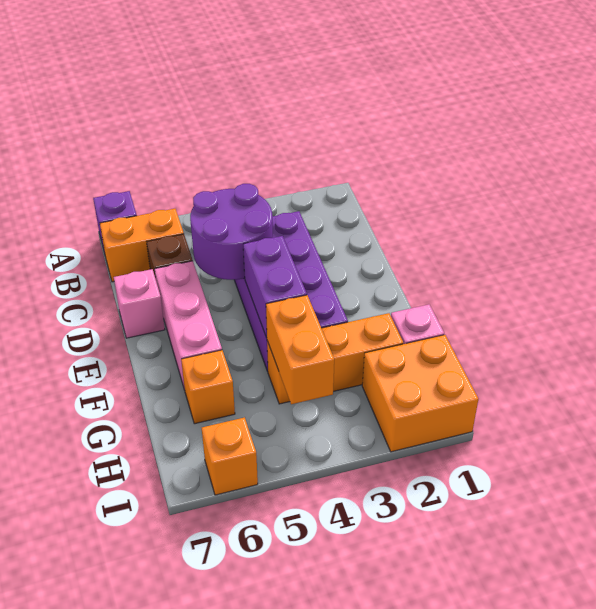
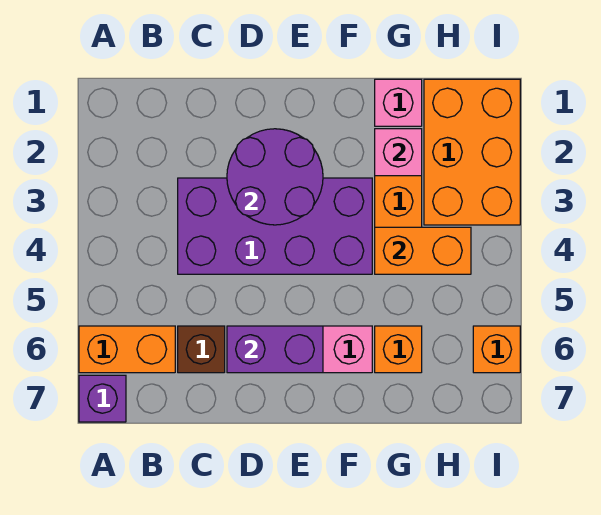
orange 1x2 brick [100,209,184,282] -> orange 1x2 brick turned to [79,326,175,373]
purple 2x2 round brick [190,184,273,280] -> purple 2x2 round brick moved to [227,129,323,225]
pink 1x1 brick [114,269,165,338] -> pink 1x1 brick moved to [375,129,422,176]
purple 1x2 brick [243,236,307,338] -> purple 1x2 brick moved to [227,326,323,373]
orange 2x2 brick [362,335,478,452] -> orange 2x3 brick [424,79,520,225]

